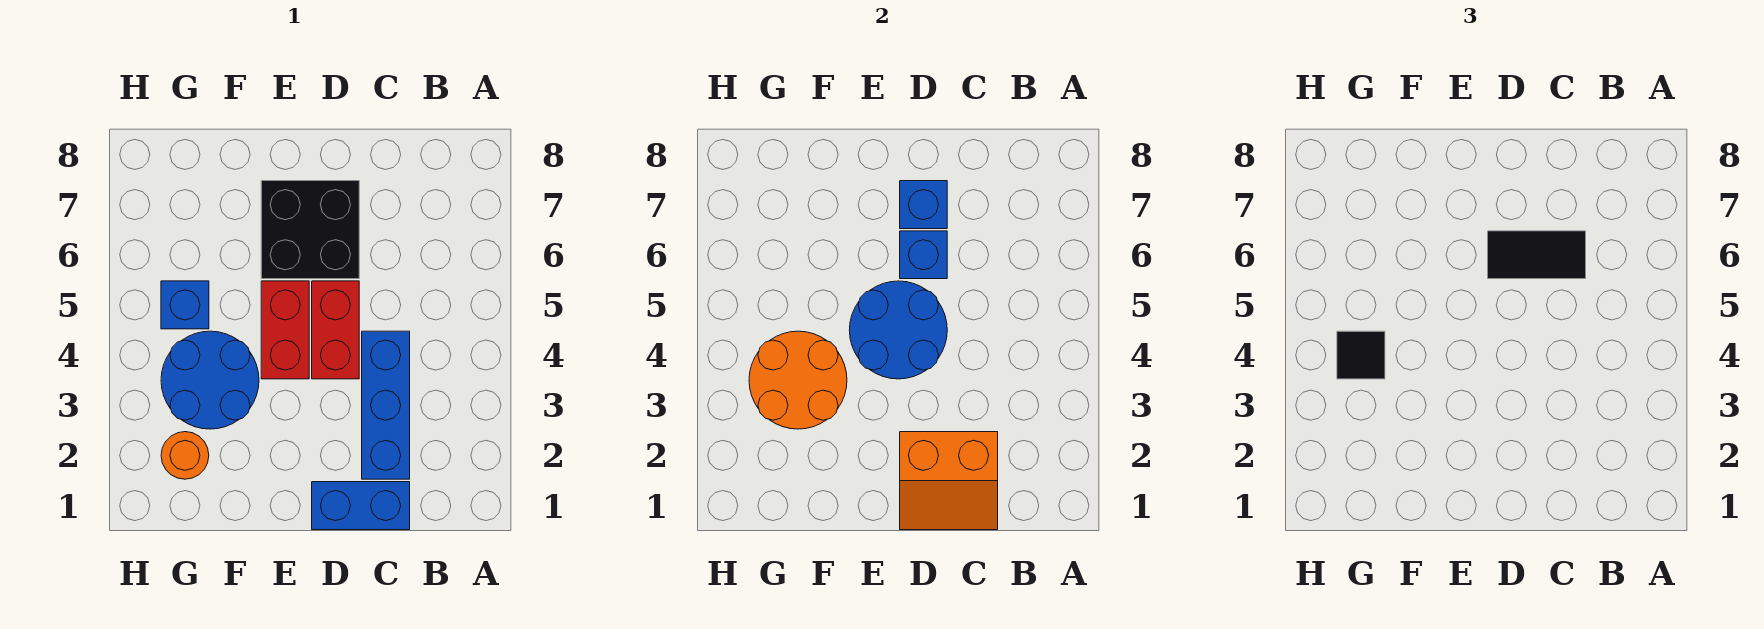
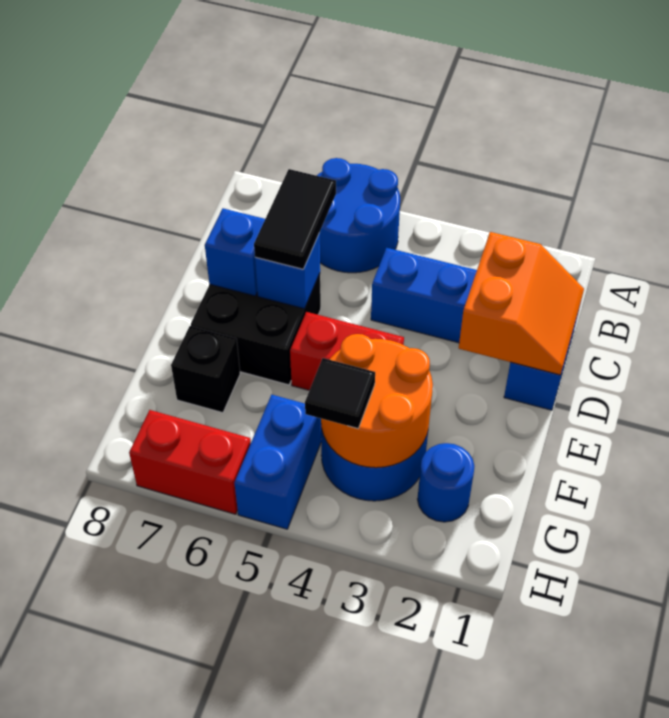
red 1x2 brick [312,281,359,379] -> red 1x2 brick moved to [129,410,251,514]
blue 2x2 round brick [849,281,947,379] -> blue 2x2 round brick moved to [317,158,400,273]
none -> black 1x1 brick [171,326,240,413]
orange 1x1 round brick [161,432,209,479] -> blue 1x1 round brick [418,443,474,522]
blue 1x1 brick [161,281,209,329] -> blue 1x2 brick [234,395,321,529]

